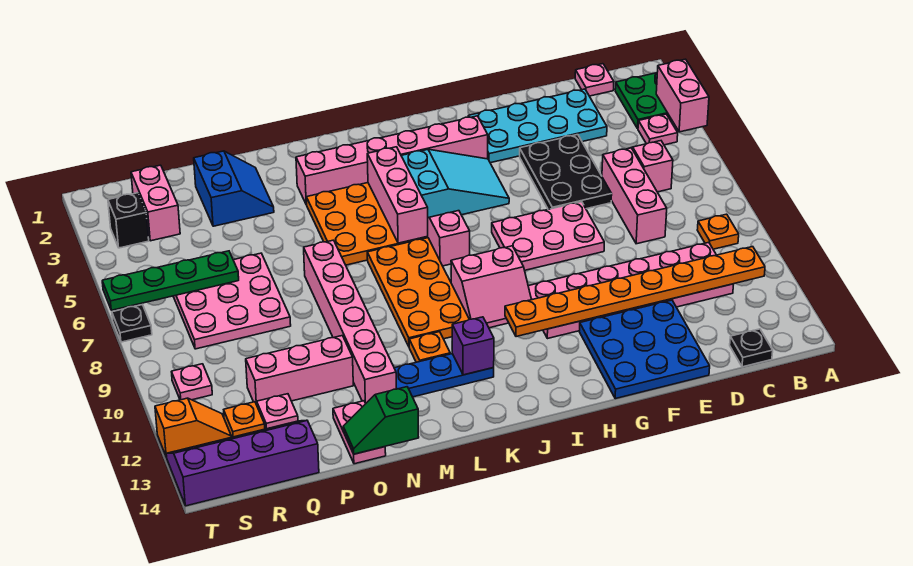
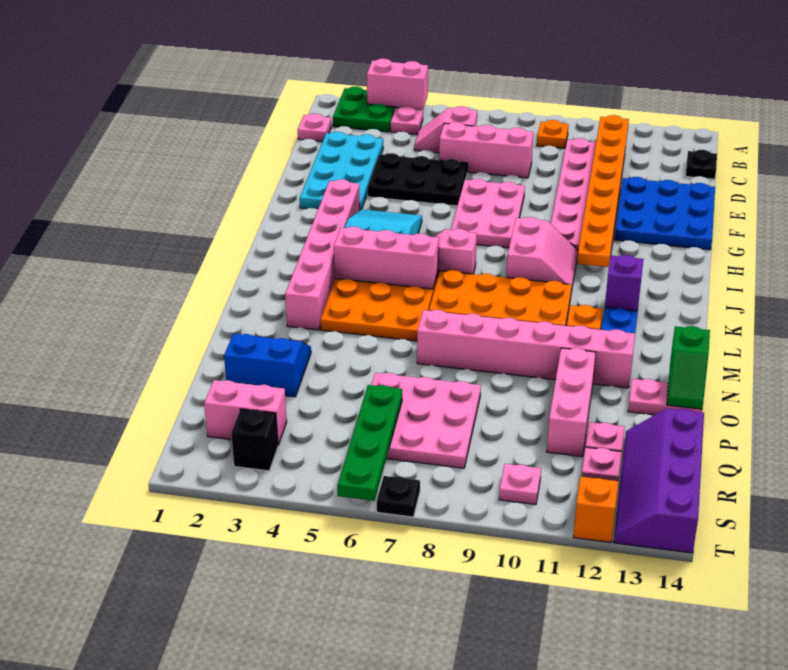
orange 1x1 plate [224,402,265,437] -> pink 1x1 plate [582,447,622,481]

